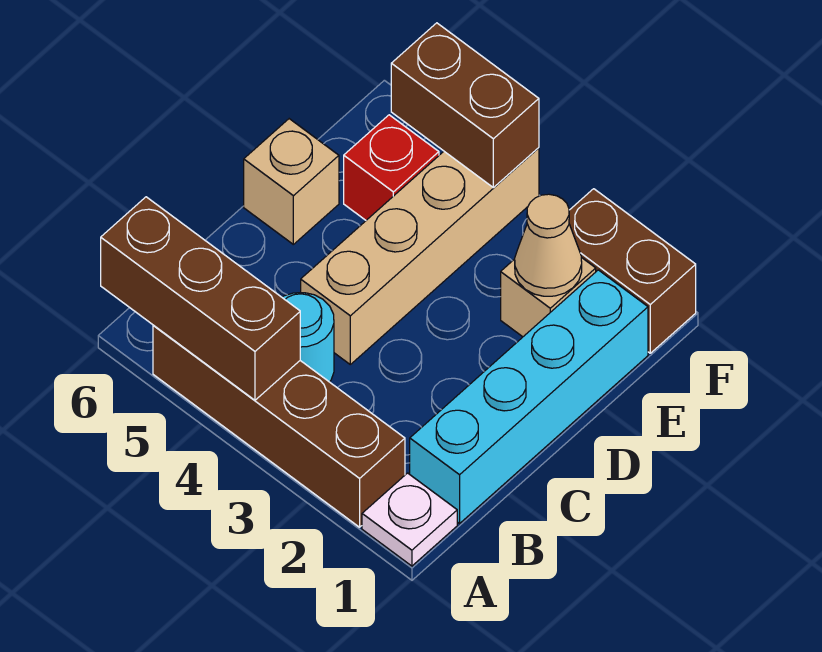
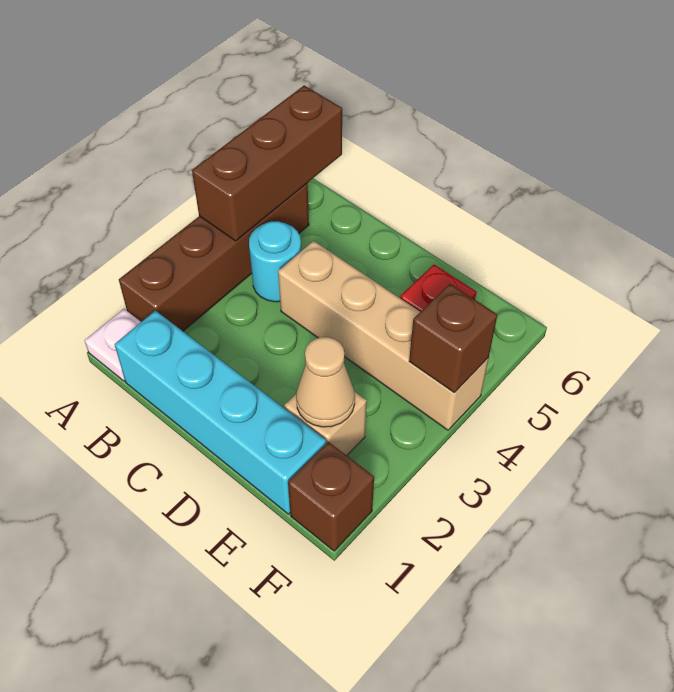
tan 1x1 brick [244,119,339,244] -> none
brown 1x2 brick [569,189,696,353] -> brown 1x1 brick [288,442,374,551]
brown 1x2 brick [391,23,539,188] -> brown 1x1 brick [409,284,497,393]

